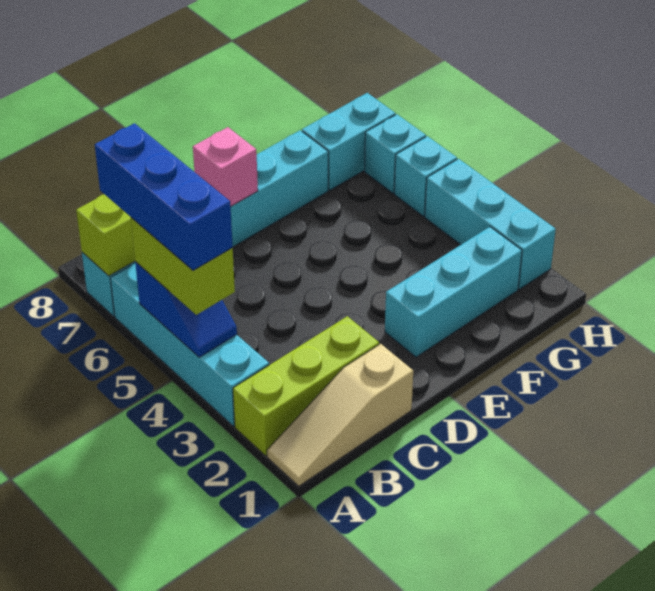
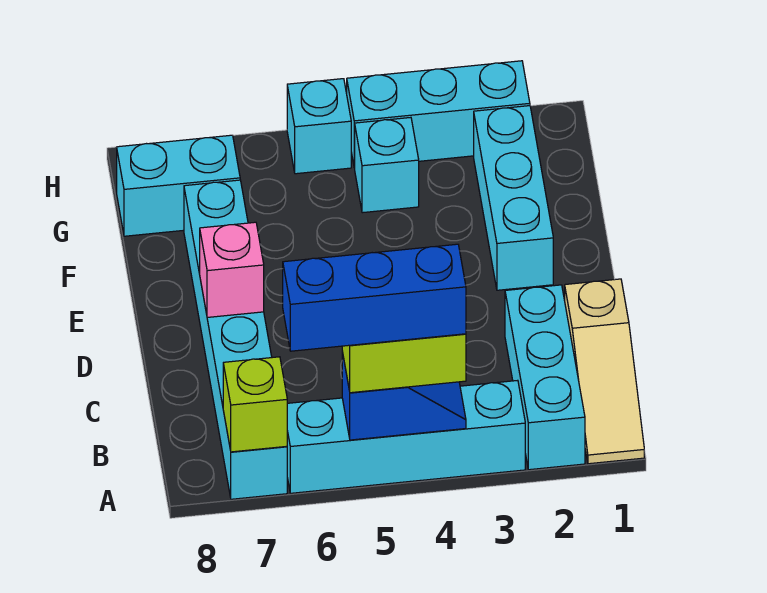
lime 1x3 brick [233,316,379,456] -> cyan 1x3 brick [505,285,585,470]
cyan 1x2 brick [302,93,396,190] -> cyan 1x2 brick turned to [117,135,240,236]
cyan 1x1 brick [365,114,426,193] -> cyan 1x1 brick moved to [354,117,419,213]

